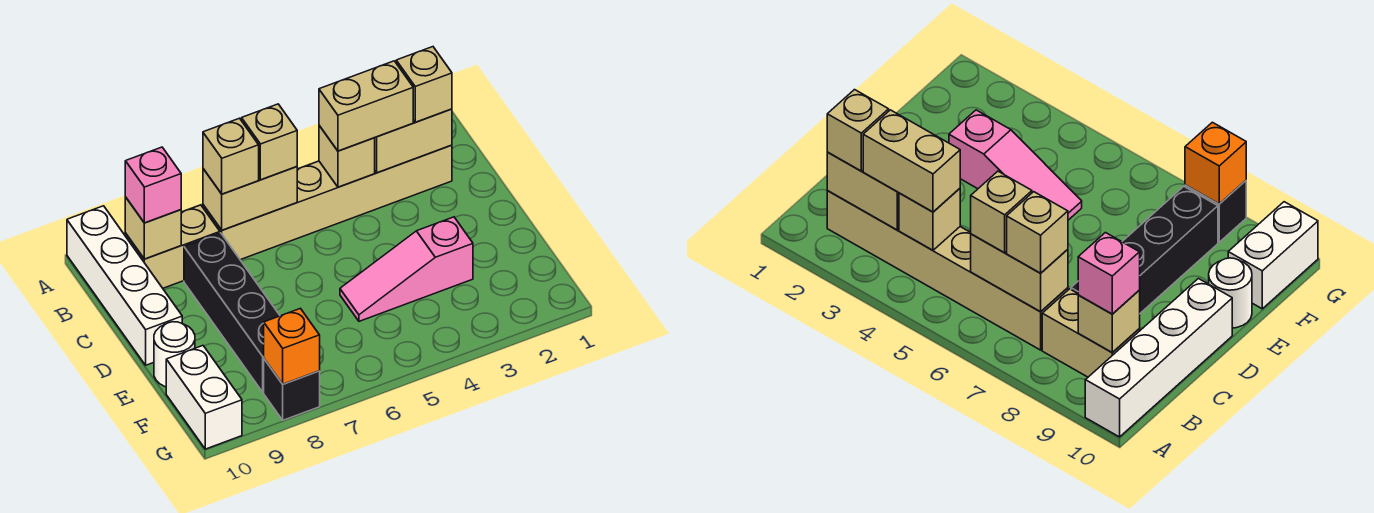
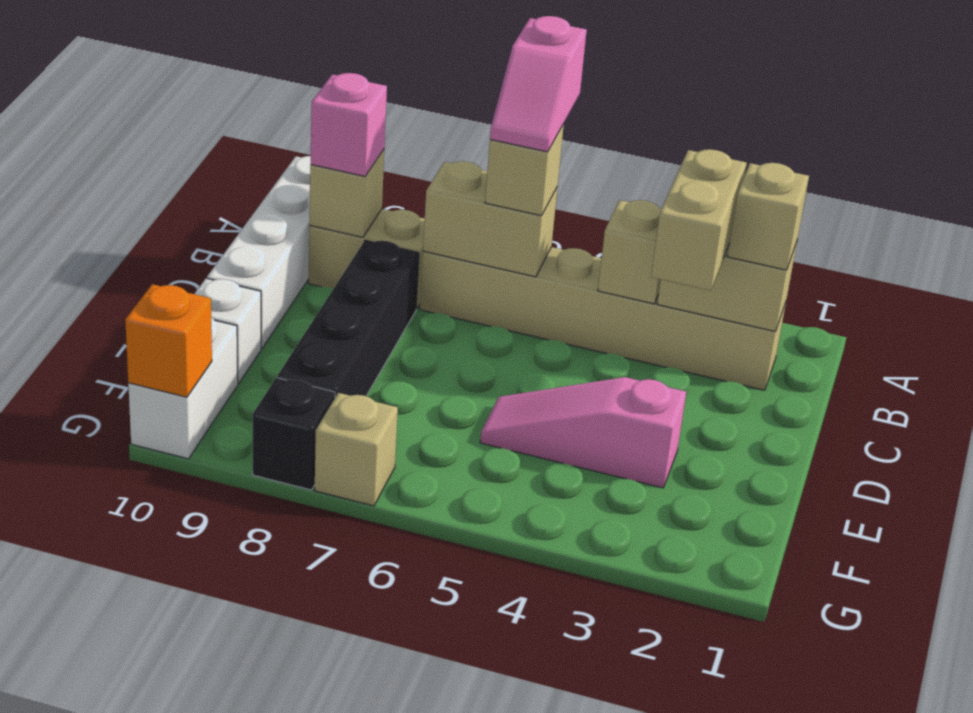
none -> pink 1x2 slope [490,16,587,152]
tan 1x2 brick [319,61,413,151] -> tan 1x2 brick turned to [651,149,747,290]
tan 1x1 brick [203,118,259,194] -> tan 1x1 brick moved to [315,393,398,506]
white 1x1 round brick [154,322,195,387] -> white 1x1 brick [195,278,261,384]
orange 1x1 brick [264,308,320,384] -> orange 1x1 brick moved to [125,284,212,397]

